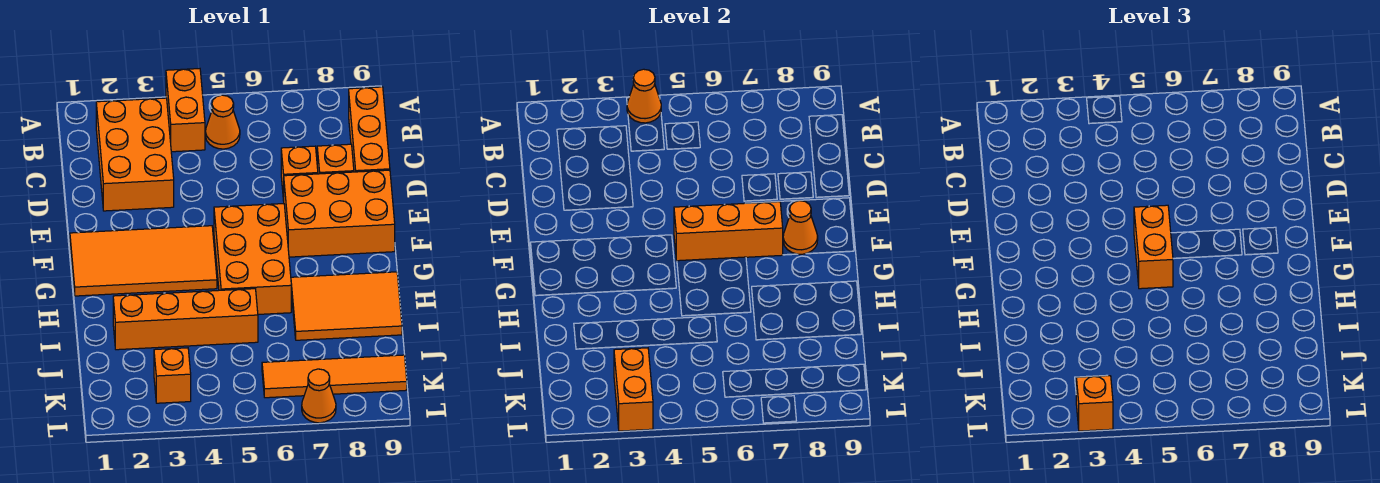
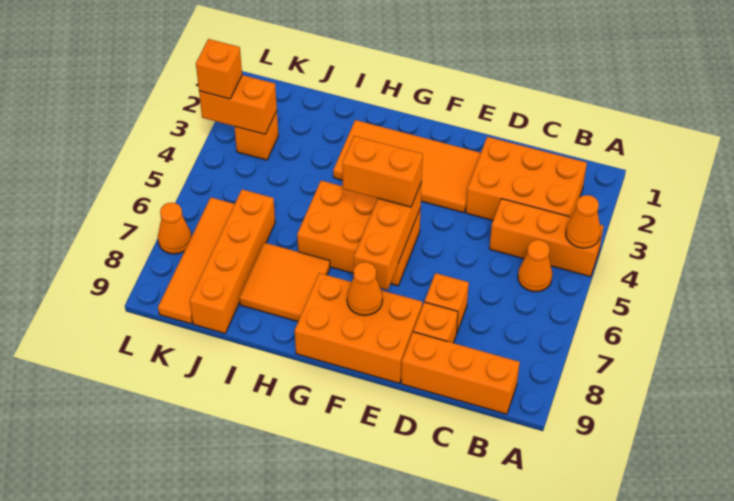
orange 1x2 brick [166,69,205,152] -> orange 1x3 brick [489,199,604,277]
orange 2x3 brick [284,170,395,257] -> orange 2x3 brick turned to [295,273,422,383]
orange 2x4 tile [70,226,217,296] -> orange 2x4 tile turned to [333,120,481,213]
orange 2x3 tile [291,272,402,340] -> orange 2x2 tile [239,243,330,321]
orange 1x4 brick [113,289,258,350] -> orange 1x4 brick moved to [190,189,275,333]

